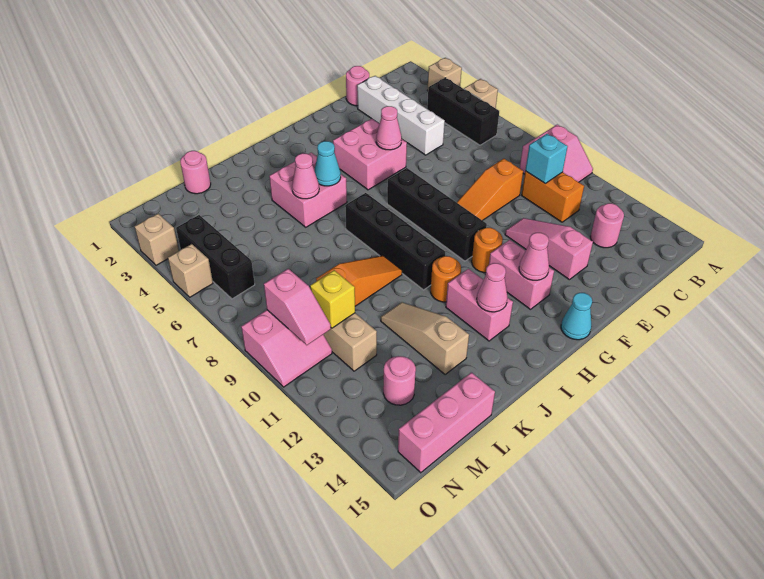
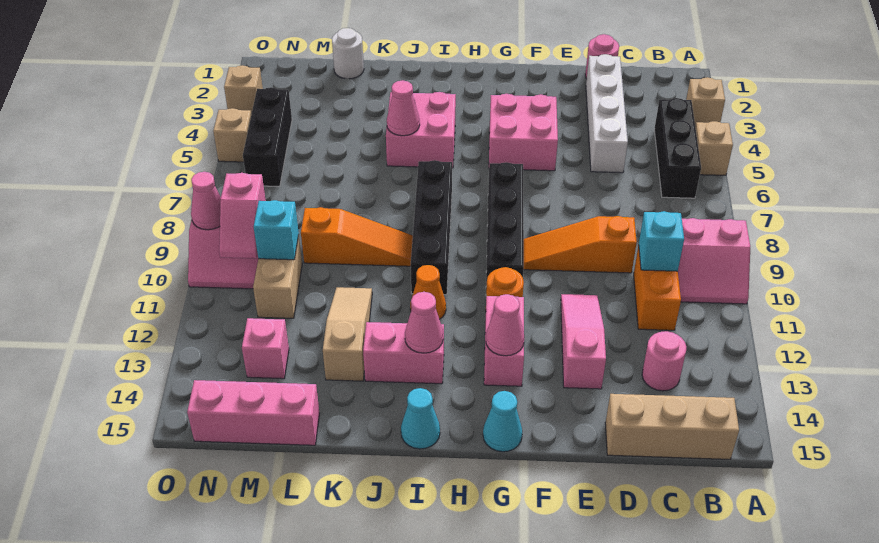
none -> tan 1x3 brick [605,394,739,459]
pink 1x1 cone [376,106,402,150] -> pink 1x1 cone moved to [191,172,221,230]
cyan 1x1 cone [314,141,341,186] -> cyan 1x1 cone moved to [401,388,440,449]
orange 1x1 round brick [431,256,461,302] -> orange 1x1 cone [410,265,446,319]
pink 1x2 brick [446,269,513,341] -> pink 1x2 brick turned to [363,322,444,384]
pink 1x1 round brick [180,151,211,194] -> white 1x1 round brick [332,28,364,79]
yellow 1x1 brick [310,270,355,328] -> cyan 1x1 brick [254,200,299,260]
pink 1x1 round brick [383,356,416,405] -> pink 1x1 brick [242,318,289,379]

